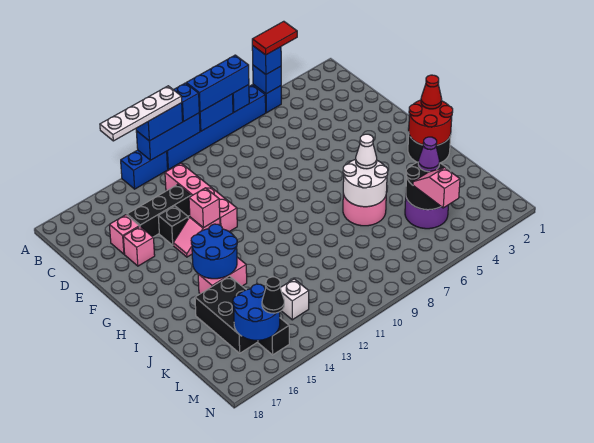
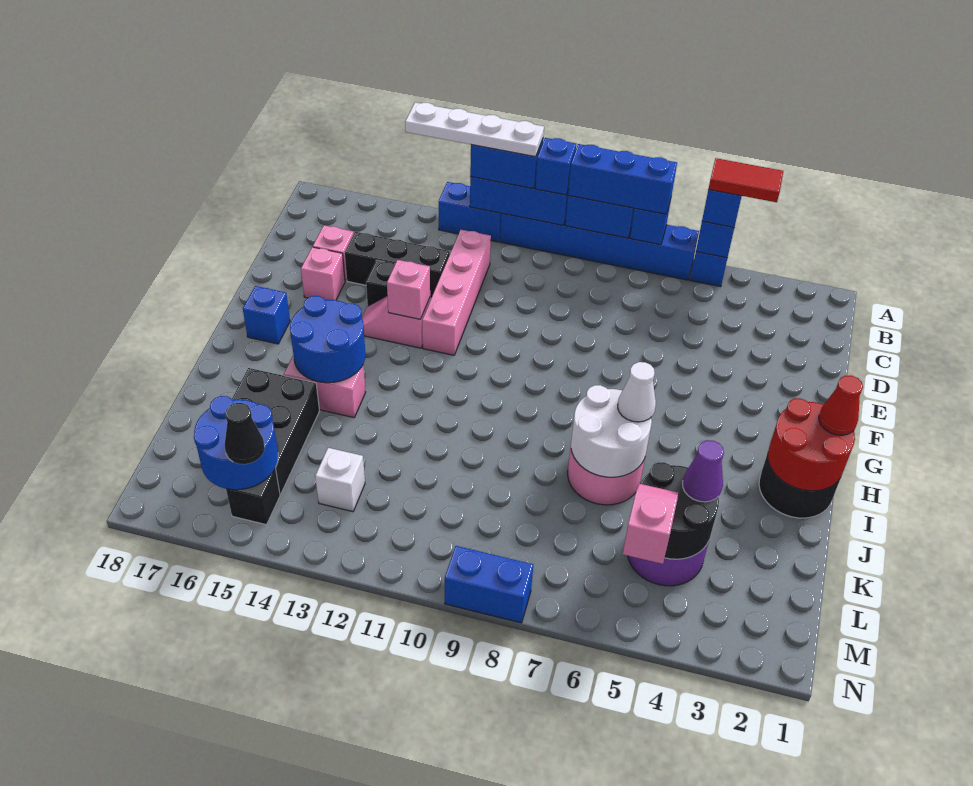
none -> blue 1x1 brick [243,286,290,344]
none -> blue 1x2 brick [445,546,533,623]

